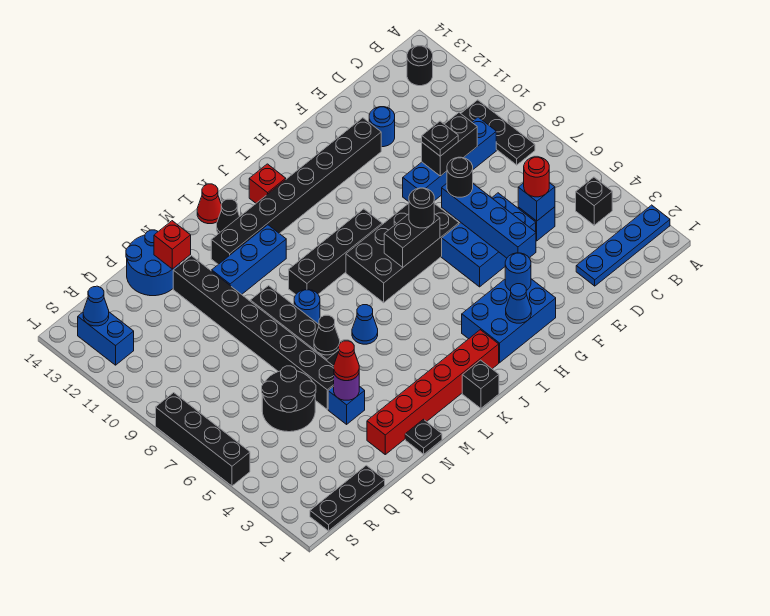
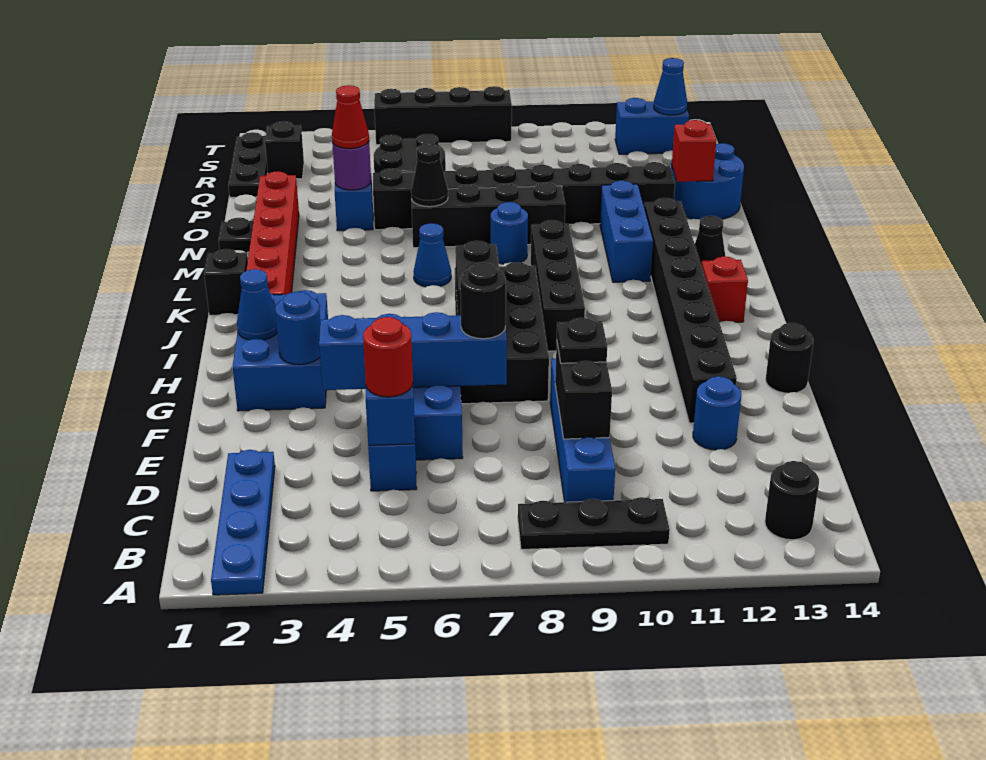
black 1x1 brick [576,177,612,225] -> black 1x1 brick moved to [265,121,304,179]
black 1x1 round brick [409,188,434,228] -> black 1x1 round brick moved to [766,323,813,393]
red 1x1 cone [197,184,221,224] -> none

